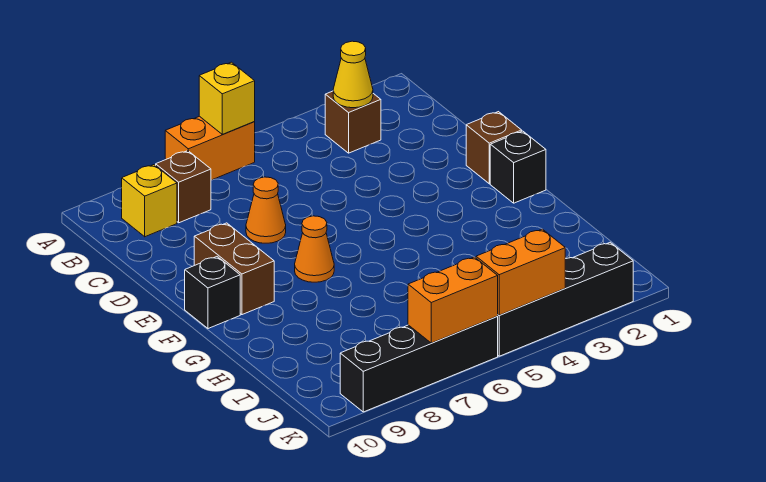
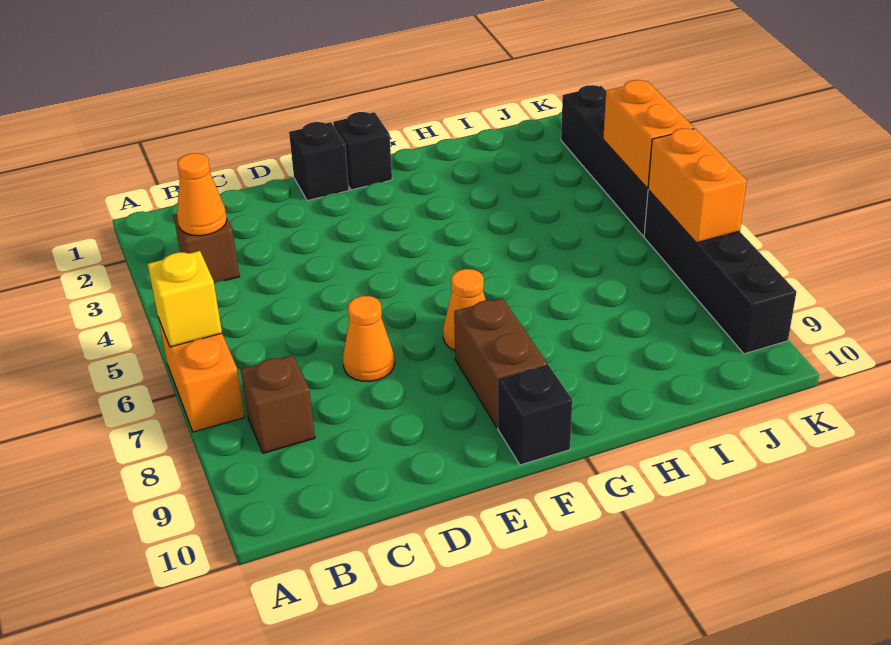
yellow 1x1 cone [333,41,373,108] -> orange 1x1 cone [177,153,227,236]
yellow 1x1 brick [122,165,177,237] -> none
brown 1x1 brick [466,112,522,184] -> black 1x1 brick [289,122,349,201]
brown 1x2 brick [194,223,274,315] -> brown 1x2 brick turned to [454,298,547,427]

